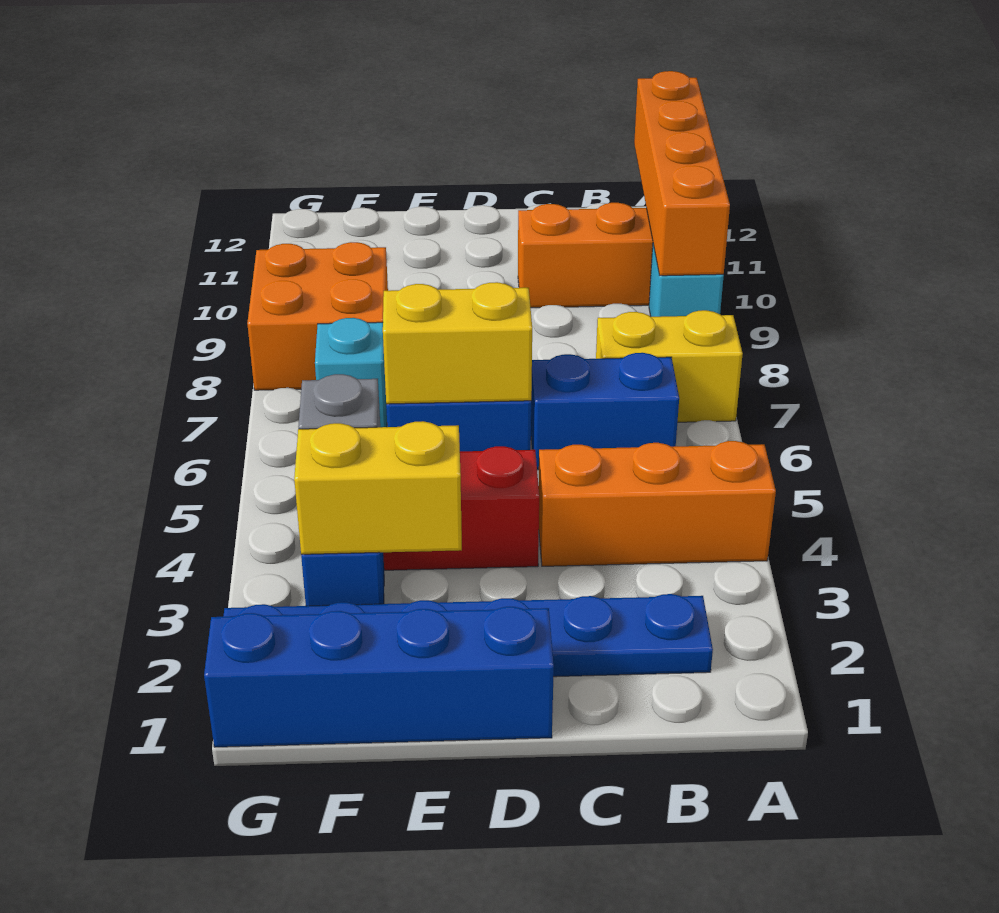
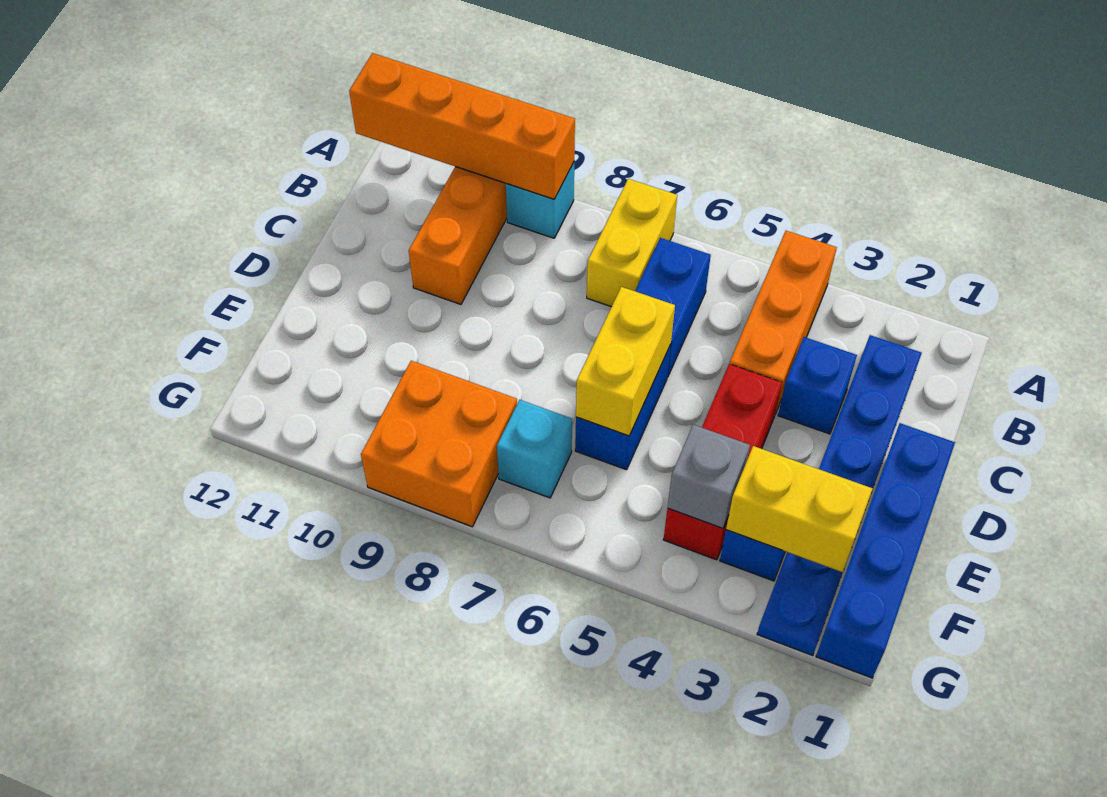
none -> blue 1x1 brick [778,337,857,434]
yellow 1x2 brick [294,421,462,554] -> yellow 1x2 brick turned to [726,446,873,572]

